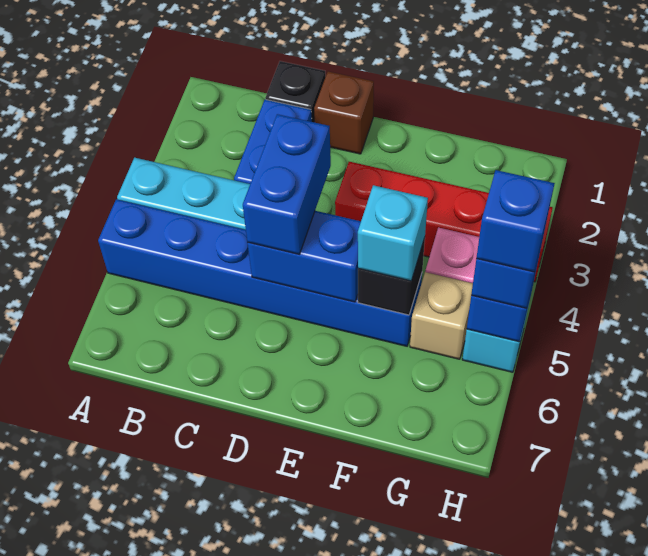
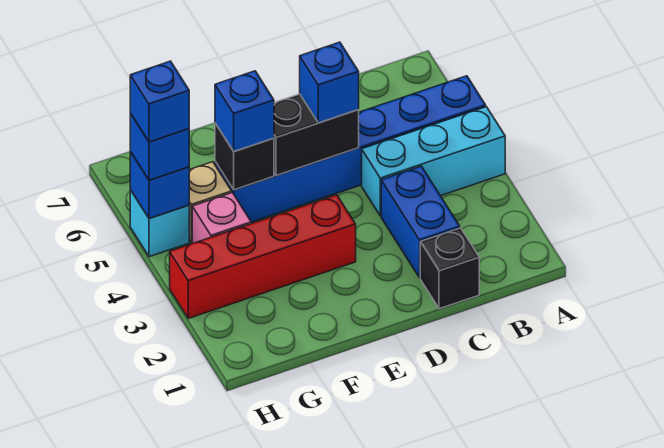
brown 1x1 brick [314,71,374,154] -> none
blue 1x2 brick [243,114,331,254] -> blue 1x1 brick [300,42,359,123]
blue 1x2 brick [248,211,361,302] -> black 1x2 brick [274,94,359,176]
cyan 1x1 brick [358,185,428,281] -> blue 1x1 brick [215,71,274,151]

